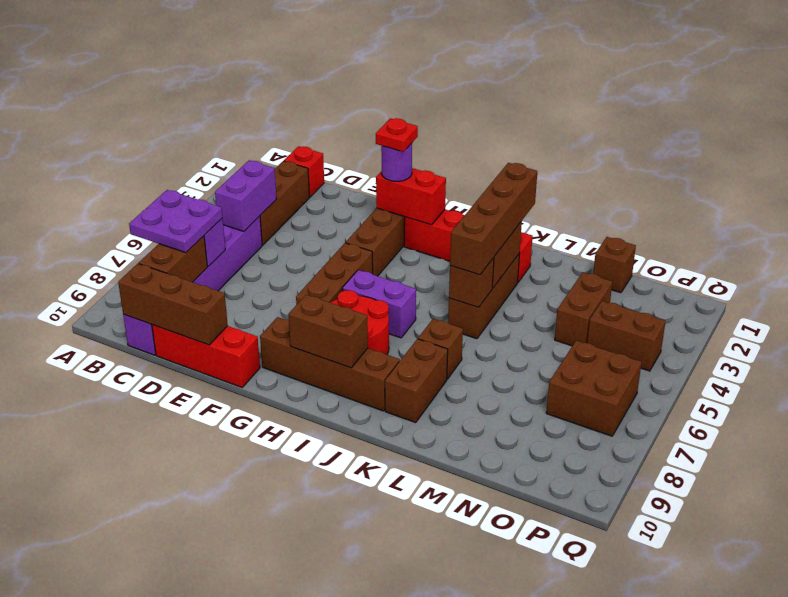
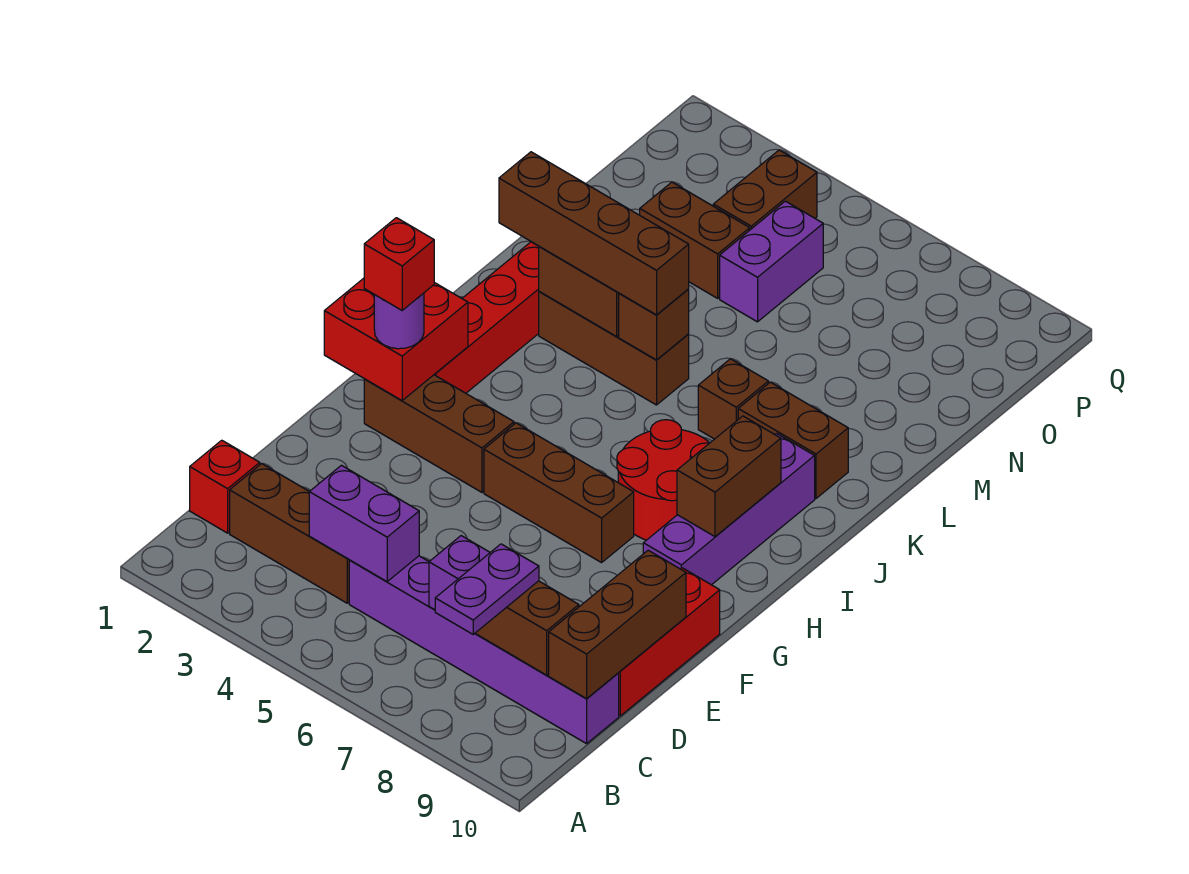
purple 2x2 plate [129,190,222,253] -> purple 1x2 plate [435,544,539,634]
red 1x2 brick [376,168,446,225] -> red 2x2 brick [324,278,468,400]
red 1x1 plate [376,118,418,152] -> red 1x1 brick [364,218,434,310]
brown 1x4 brick [260,317,400,411] -> purple 1x4 brick [643,433,815,585]
purple 1x2 brick [343,270,416,338] -> purple 1x2 brick moved to [720,201,823,322]
brown 1x1 brick [593,237,636,293] -> none
brown 2x2 brick [546,341,642,436] -> none

